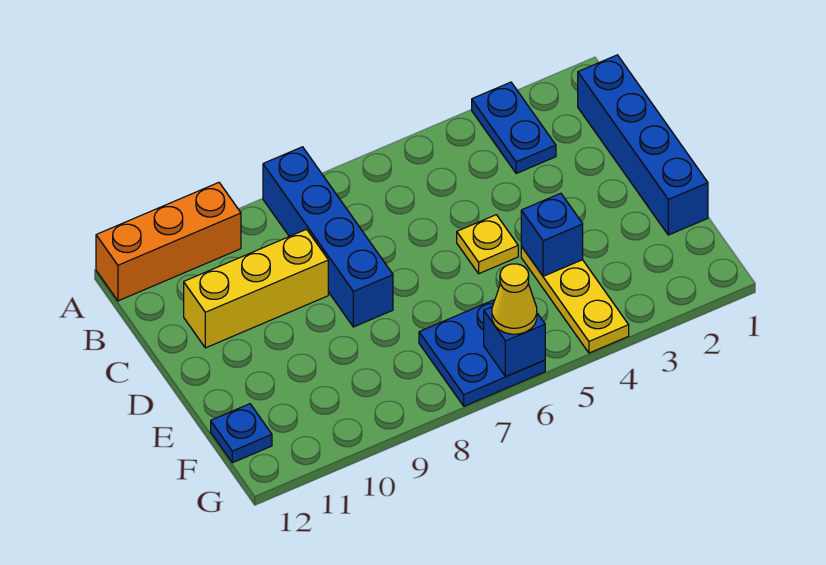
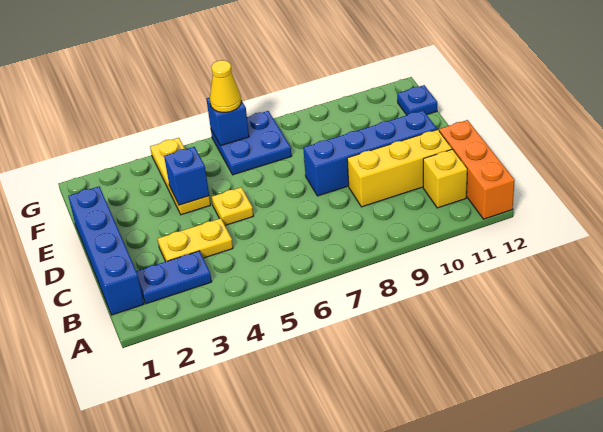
blue 1x2 plate [472,82,556,173] -> blue 1x2 plate turned to [136,251,212,304]
blue 1x4 brick [263,147,393,327] -> blue 1x4 brick turned to [303,110,437,196]
orange 1x3 brick [96,183,241,301] -> orange 1x3 brick turned to [439,120,515,219]
none -> yellow 1x1 brick [423,149,467,208]
none -> yellow 1x2 plate [158,218,233,262]

